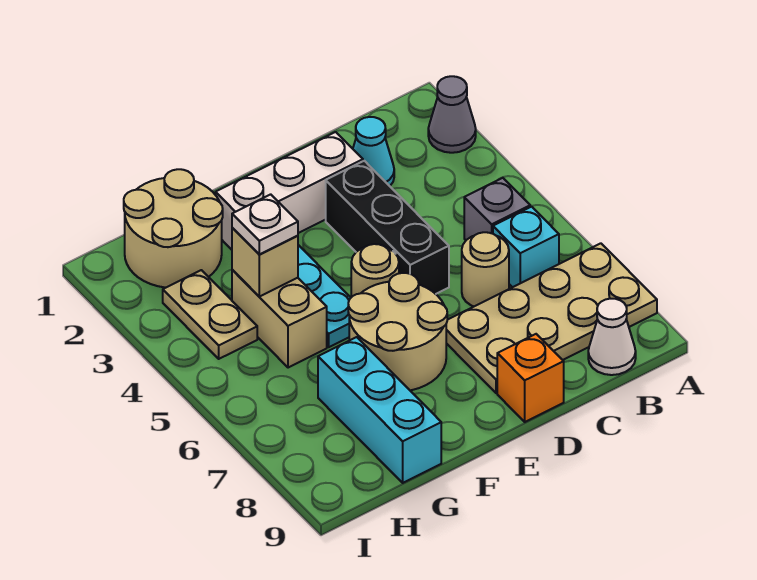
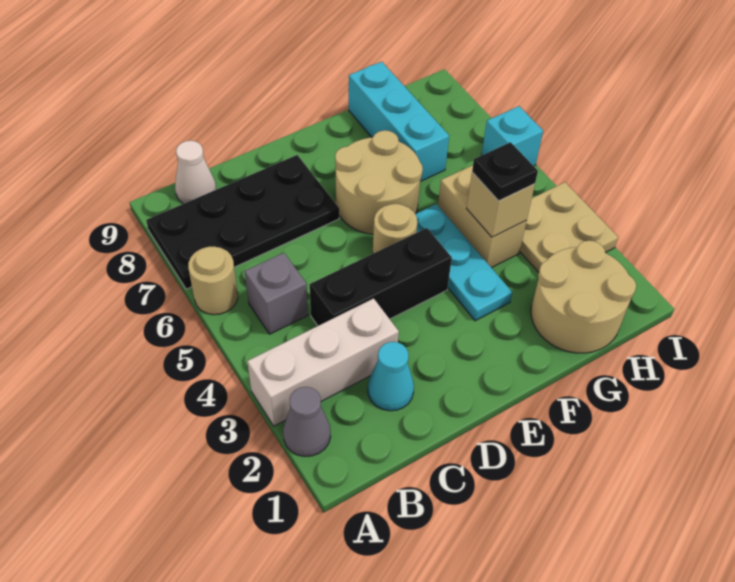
tan 2x4 plate [446,243,657,393] -> black 2x4 plate [146,155,339,289]
cyan 1x1 brick [493,207,559,287] -> cyan 1x1 brick moved to [482,106,543,166]
tan 1x1 round brick [462,232,509,306] -> tan 1x1 round brick moved to [188,247,238,315]
white 1x3 brick [216,132,363,250] -> white 1x3 brick moved to [247,298,399,426]
black 1x3 brick [326,161,449,294] -> black 1x3 brick turned to [310,228,452,326]
orange 1x1 brick [497,334,564,422] -> none
white 1x1 plate [232,194,298,254] -> black 1x1 plate [472,142,538,201]
tan 1x2 plate [163,270,257,359] -> tan 2x2 plate [520,182,618,273]

